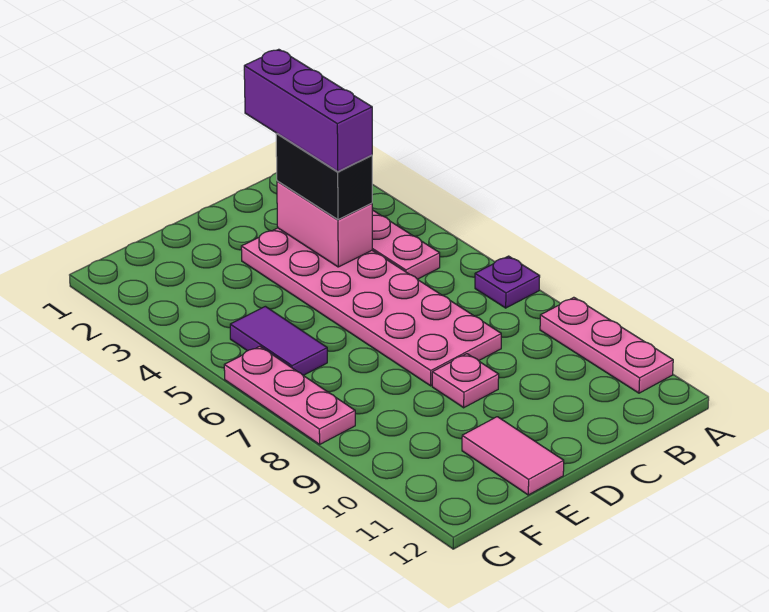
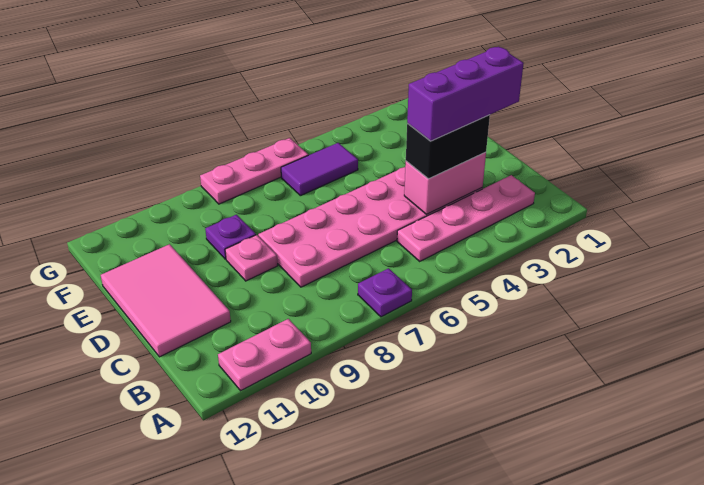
pink 1x3 plate [540,297,673,393] -> pink 1x2 plate [218,319,311,391]
none -> purple 1x1 plate [205,215,256,259]
pink 1x2 tile [462,417,564,495] -> pink 2x3 tile [101,244,231,357]

